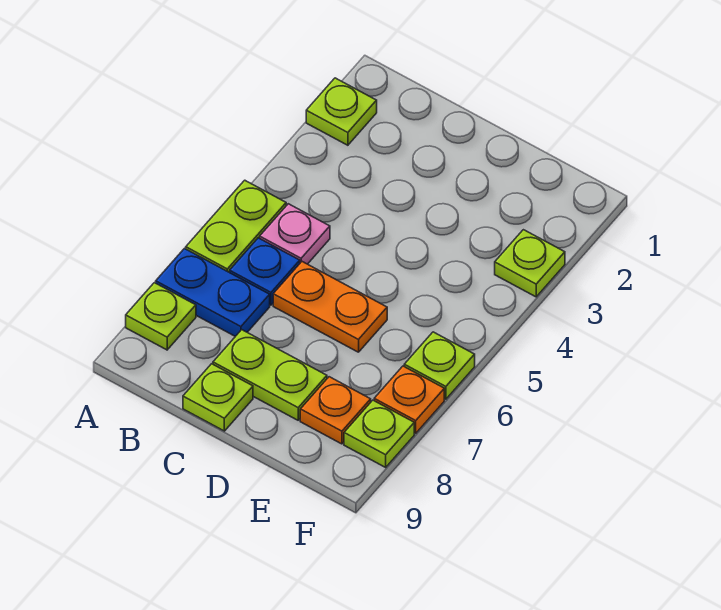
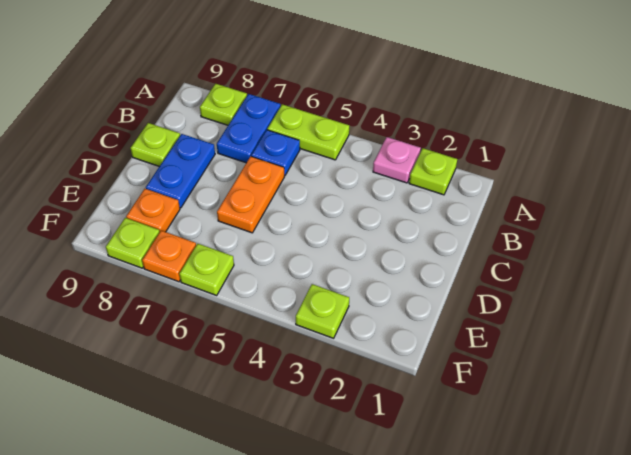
pink 1x1 plate [260,204,330,264] -> pink 1x1 plate moved to [373,137,421,183]
lime 1x2 plate [213,330,327,420] -> blue 1x2 plate [146,134,215,208]

